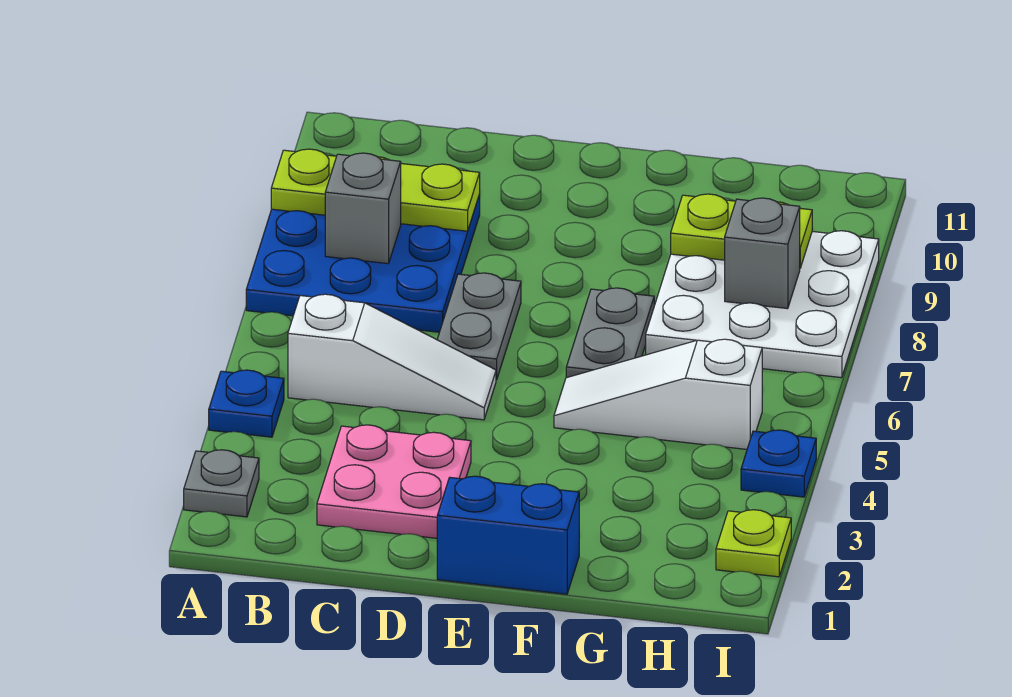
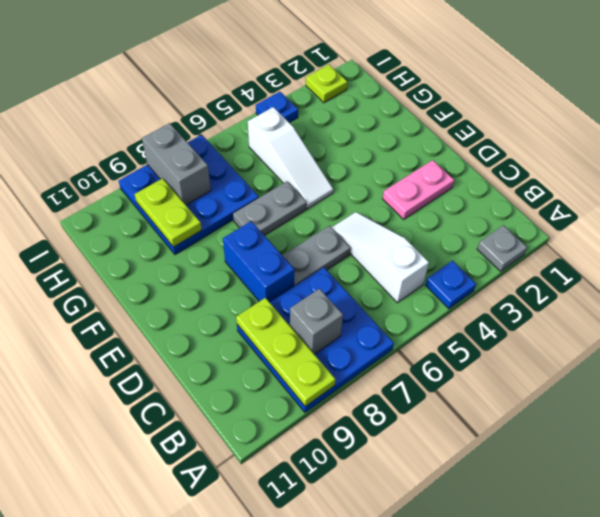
pink 2x2 plate [317,425,471,538] -> pink 1x2 plate [383,160,454,219]
blue 1x2 brick [437,476,579,594] -> blue 1x2 brick moved to [223,221,294,302]
white 3x3 plate [646,231,879,378] -> blue 3x3 plate [119,135,259,255]
grey 1x1 brick [725,198,800,309] -> grey 1x2 brick [142,123,211,205]

